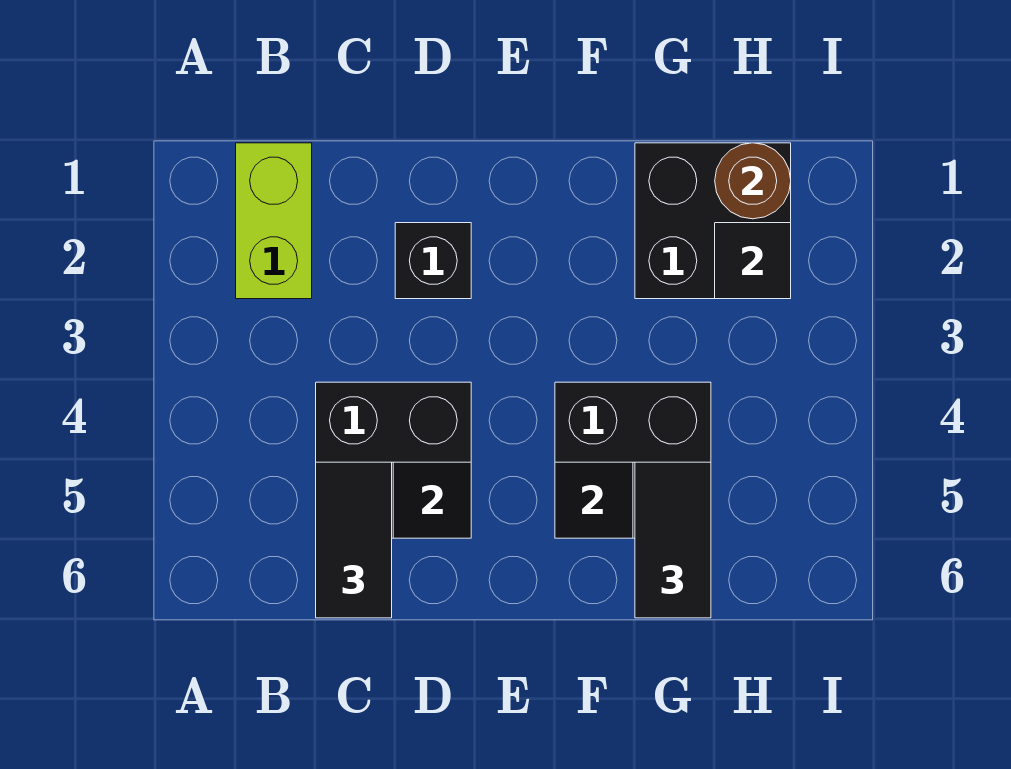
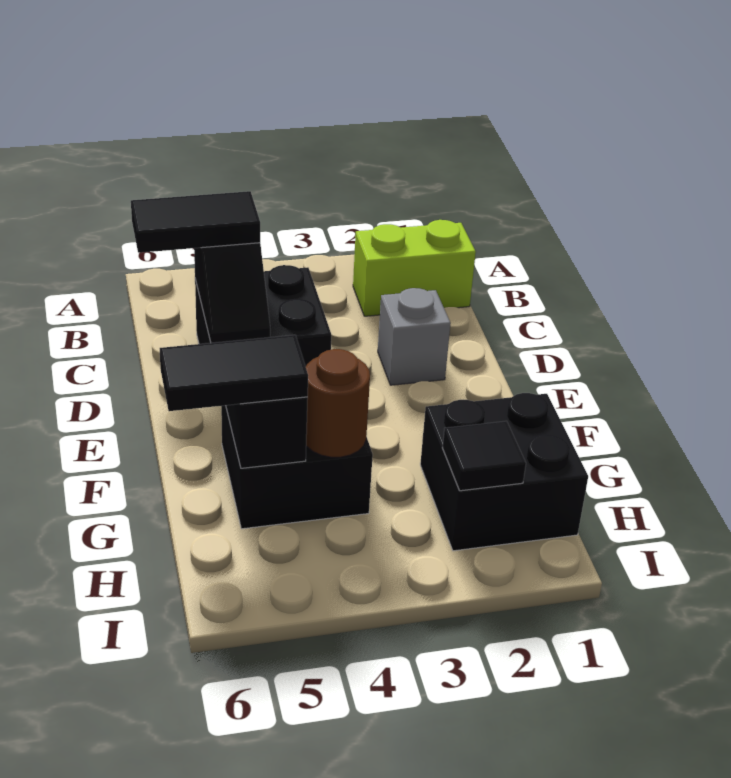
black 1x1 brick [395,223,471,299] -> grey 1x1 brick [378,288,451,385]
brown 1x1 round brick [715,143,791,219] -> brown 1x1 round brick moved to [306,349,370,457]

